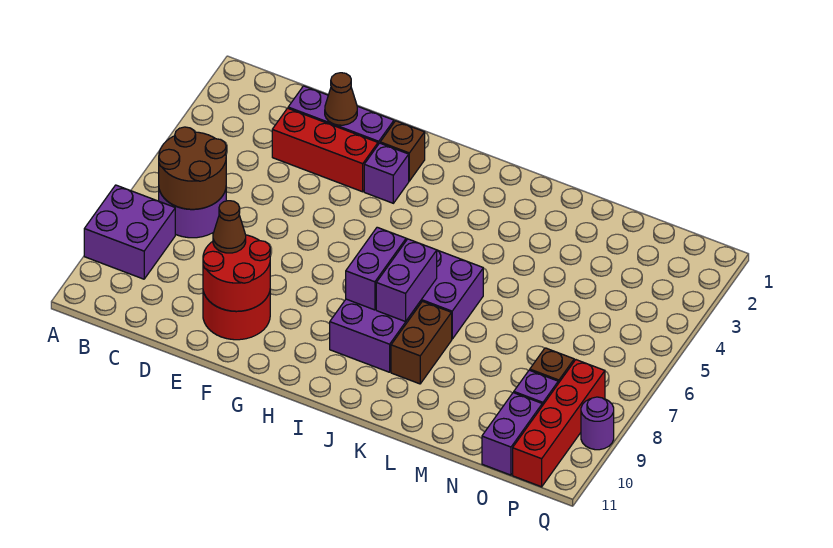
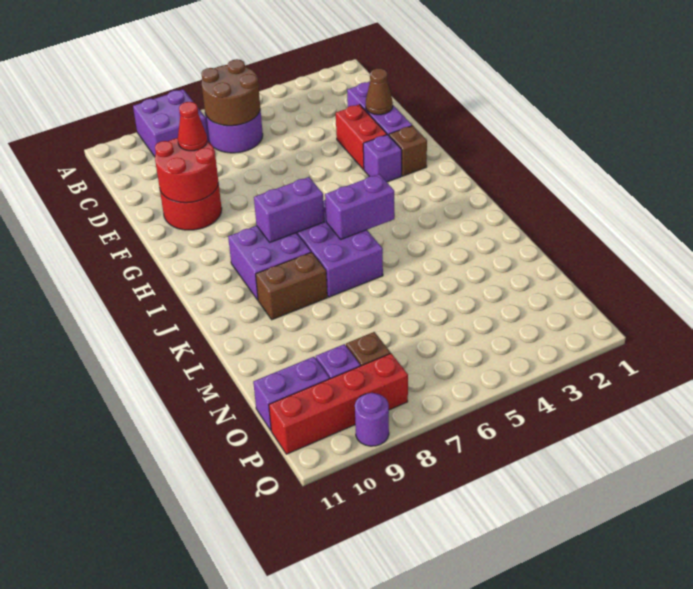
red 1x3 brick [272,108,378,192] -> red 1x2 brick [336,104,387,169]
brown 1x1 cone [213,201,246,253] -> red 1x1 cone [178,102,207,151]
purple 1x2 brick [376,239,437,322] -> purple 1x2 brick moved to [325,174,394,239]

